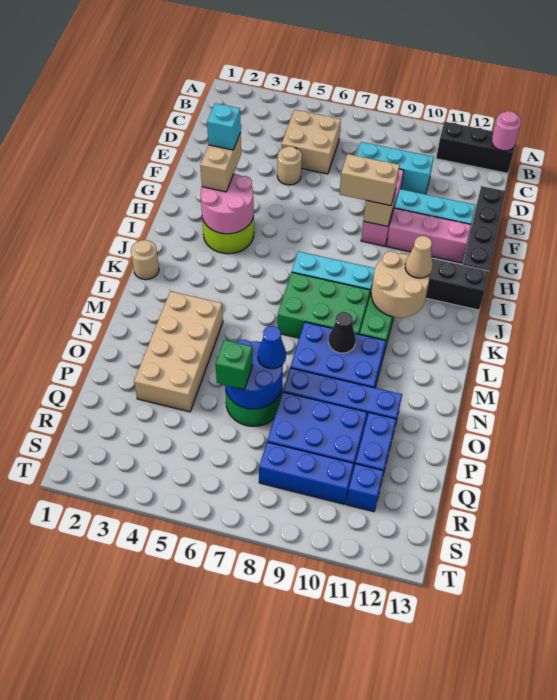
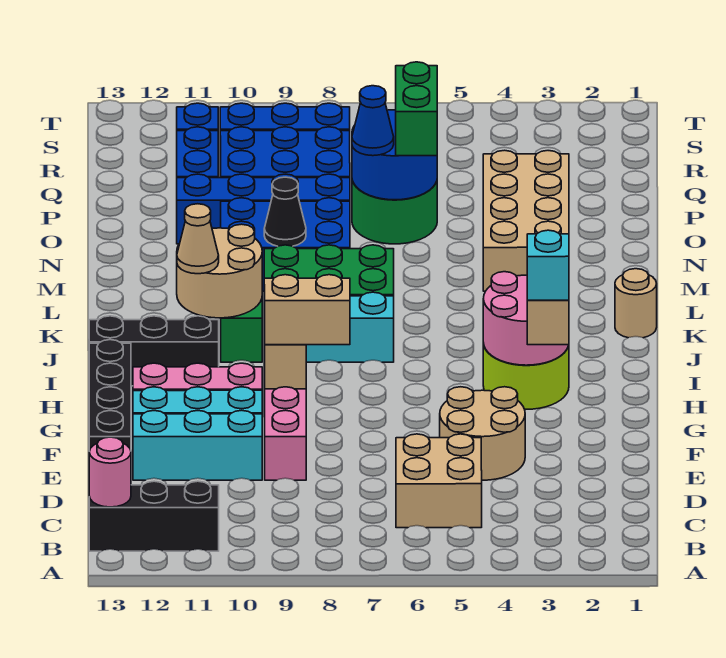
cyan 1x3 brick [356,142,434,194] -> cyan 1x3 brick moved to [133,410,262,480]
tan 1x1 round brick [277,146,302,185] -> tan 2x2 round brick [440,387,525,480]
green 1x1 brick [215,340,253,390] -> green 1x2 brick [396,62,437,156]

